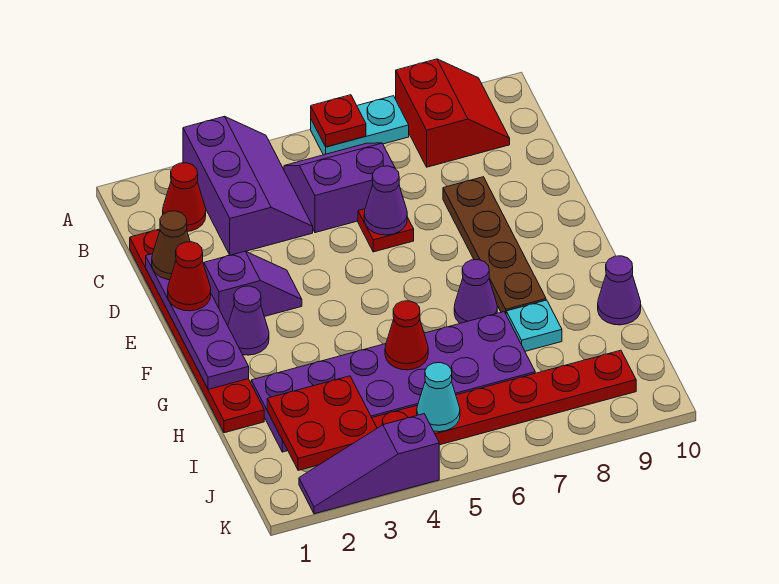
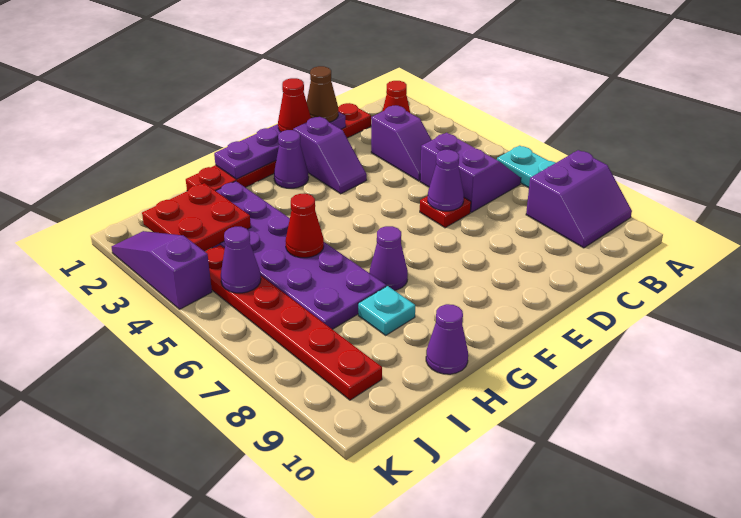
purple 2x3 slope [183,116,313,255] -> purple 1x2 slope [371,106,431,181]
red 1x1 plate [311,95,366,147] -> none
red 2x2 slope [396,59,510,167] -> purple 2x2 slope [526,150,632,248]
brown 1x4 plate [443,177,546,313] -> none
cyan 1x1 cone [417,363,460,432] -> purple 1x1 cone [221,227,261,293]

